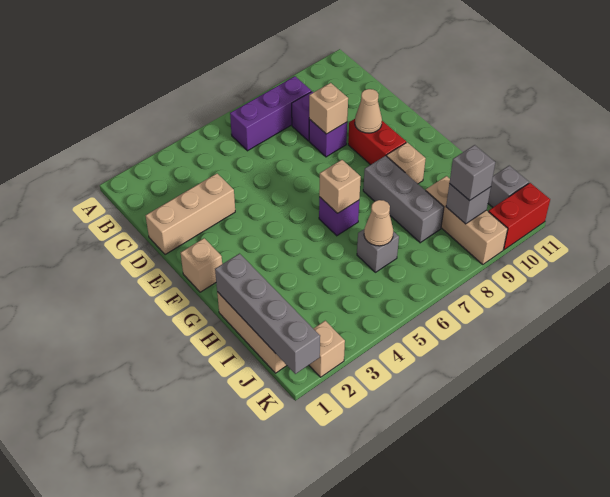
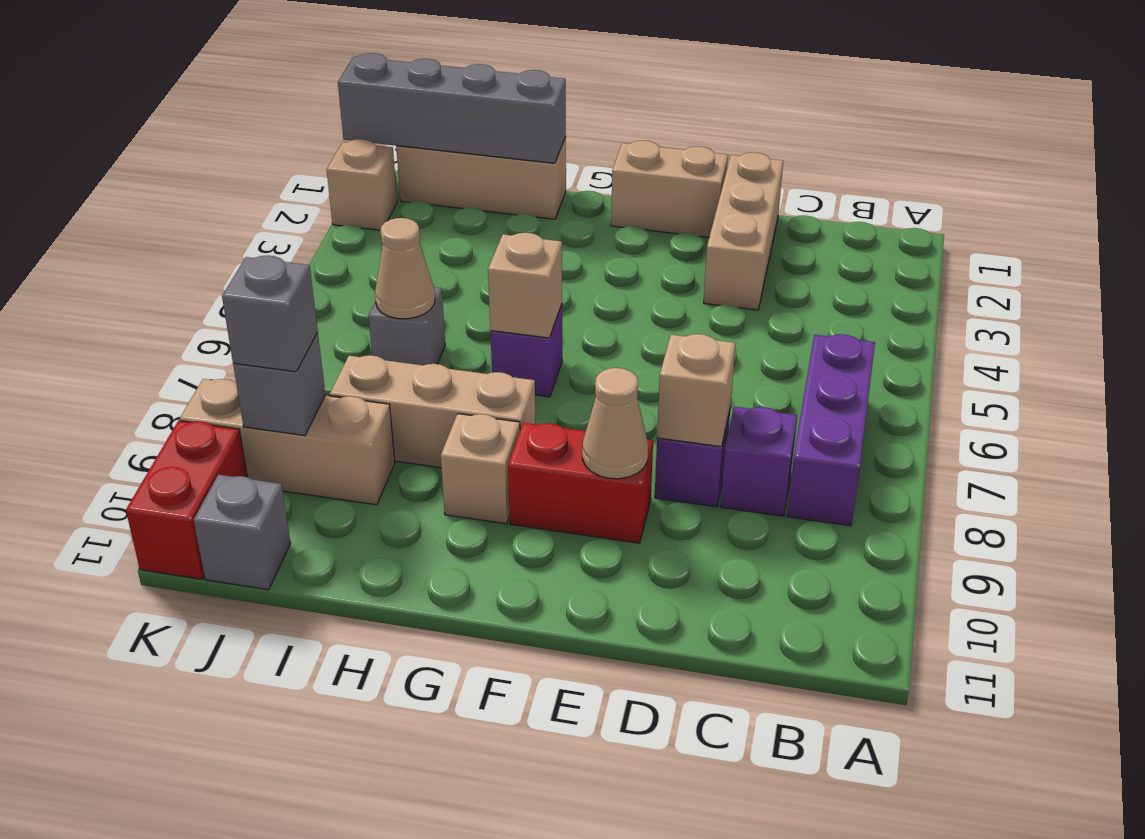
tan 1x1 brick [181,238,222,292] -> tan 1x2 brick [611,140,728,237]
grey 1x3 brick [363,156,444,243] -> tan 1x3 brick [330,355,536,468]

